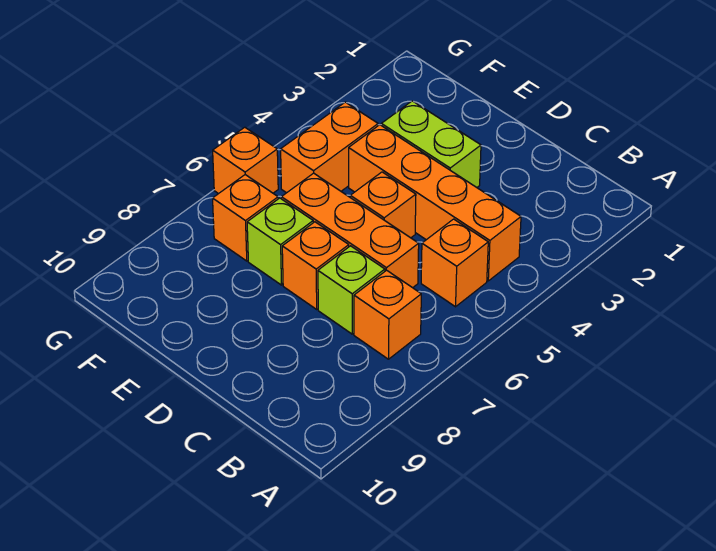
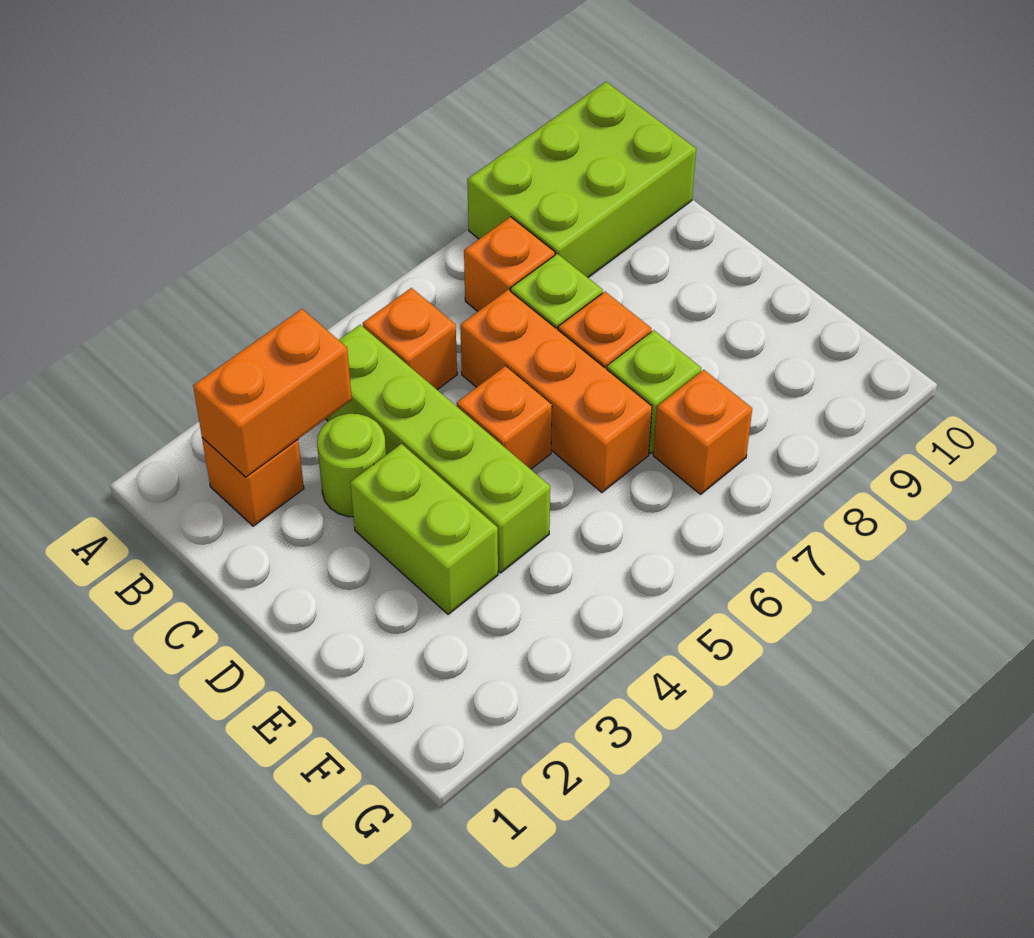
none -> lime 2x3 brick [467,82,696,277]
orange 1x4 brick [349,125,521,281] -> lime 1x4 brick [326,325,550,573]
none -> lime 1x1 round brick [317,414,386,517]
orange 1x2 brick [281,102,378,193] -> orange 1x2 brick moved to [193,309,352,477]
orange 1x1 brick [213,127,278,194] -> orange 1x1 brick moved to [202,438,304,526]

